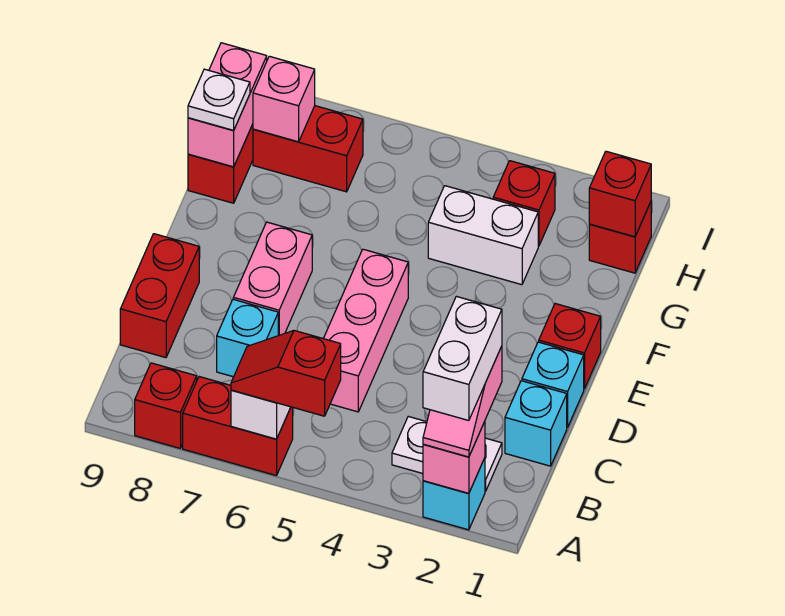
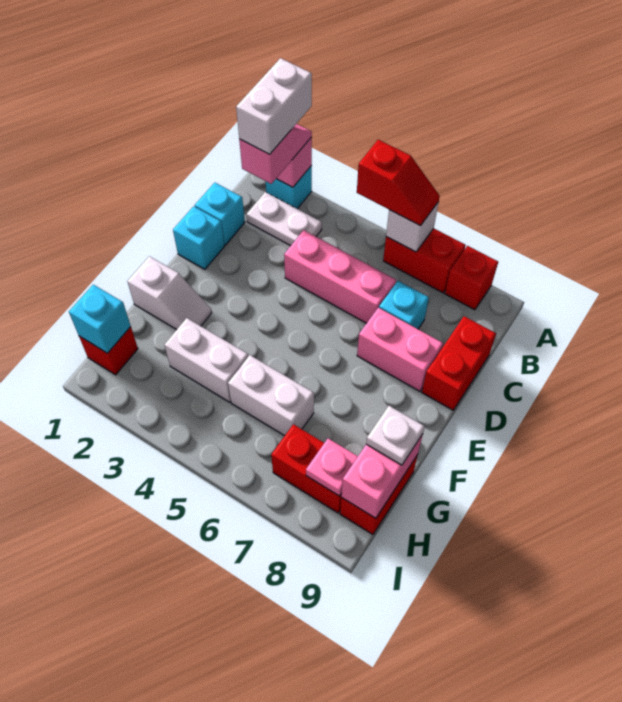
pink 1x3 brick [323,249,408,412] -> pink 1x3 brick turned to [284,230,396,323]
pink 1x2 brick [233,222,312,336] -> pink 1x2 brick turned to [357,308,443,391]
red 1x1 brick [539,304,601,389] -> none
none -> white 1x2 slope [127,256,212,330]
none -> white 1x2 brick [228,355,314,436]
red 1x1 brick [589,151,651,237] -> cyan 1x1 brick [69,285,131,353]
red 1x1 brick [493,161,555,246] -> none
pink 1x1 brick [253,56,315,142] -> pink 1x1 plate [306,439,358,496]

